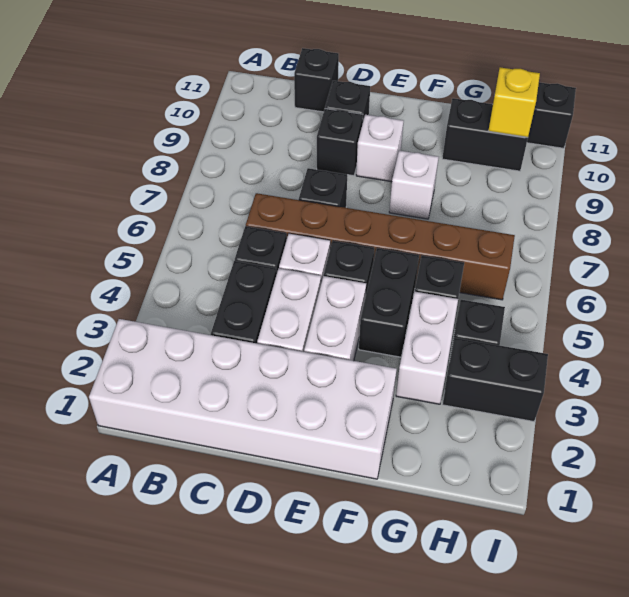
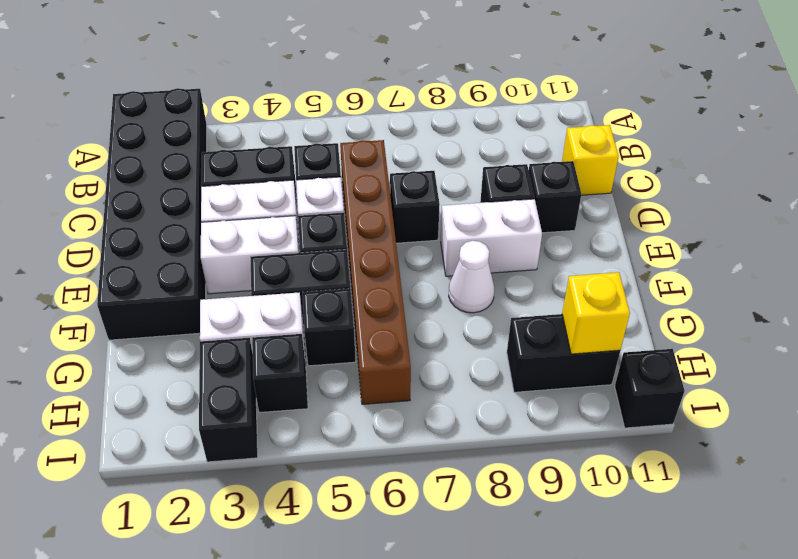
white 2x6 brick [89,319,397,479] -> black 2x6 brick [97,88,207,340]
black 1x1 brick [294,48,339,112] -> yellow 1x1 brick [562,125,619,195]
white 1x1 brick [356,115,404,182] -> white 1x2 brick [441,199,542,276]
white 1x1 brick [389,151,439,219] -> white 1x1 cone [449,241,494,313]
black 1x2 brick [442,98,528,171] -> black 1x2 brick turned to [507,314,620,392]

